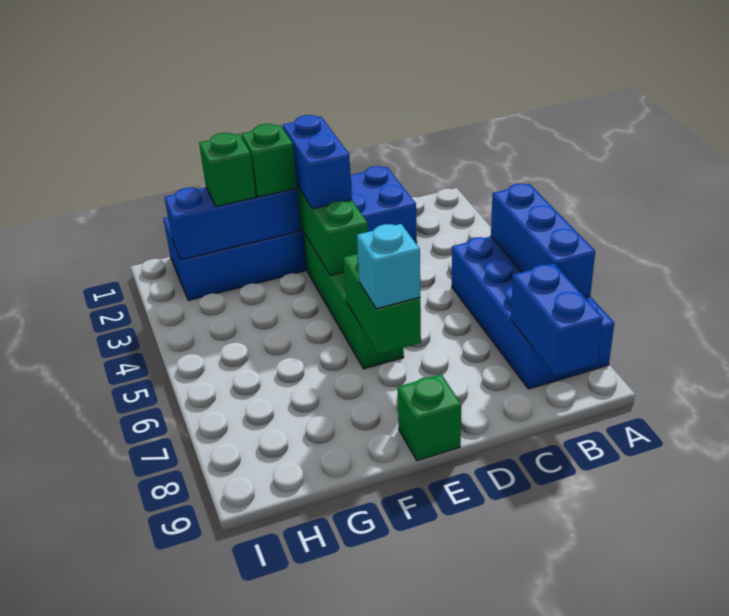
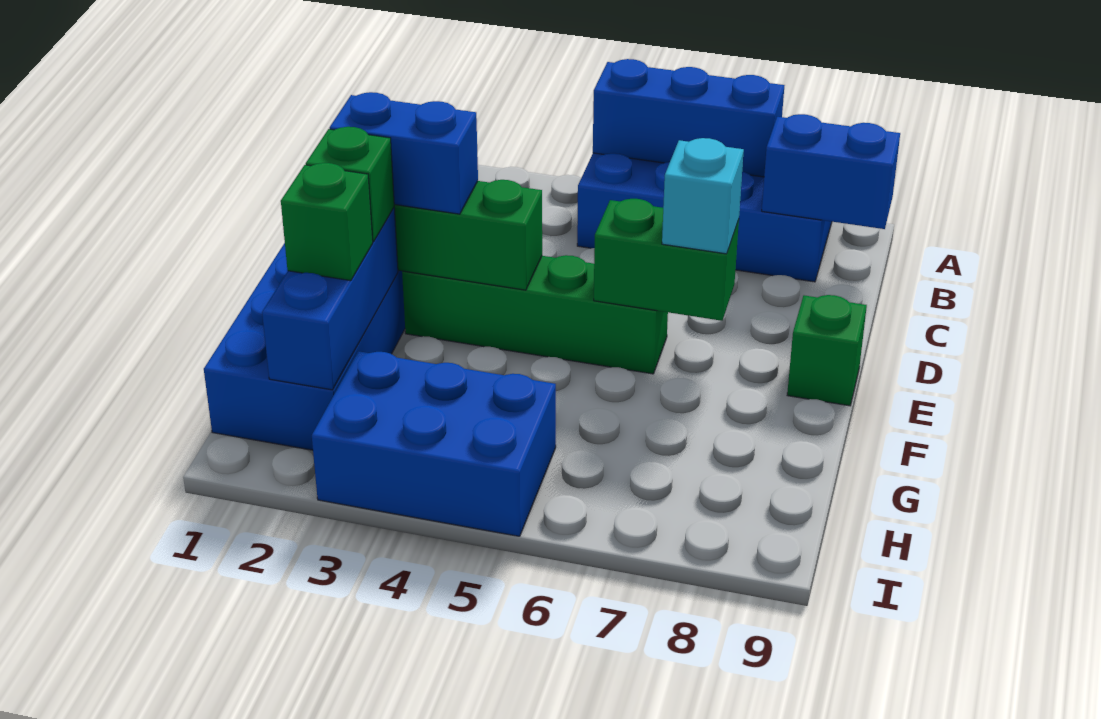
none -> blue 2x3 brick [312,351,556,536]

